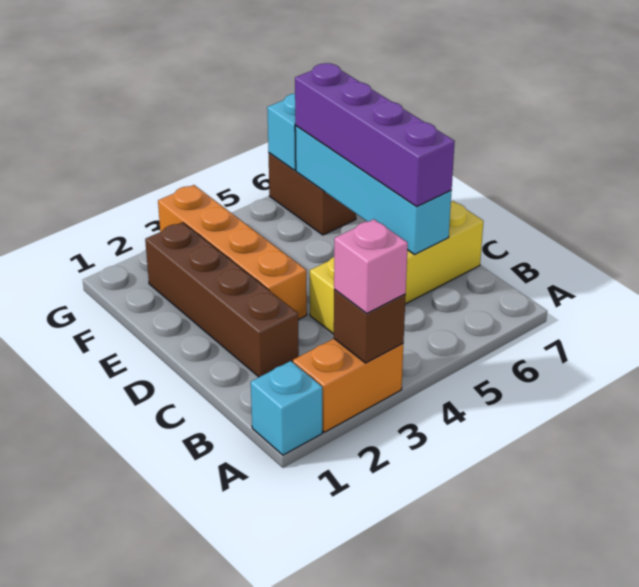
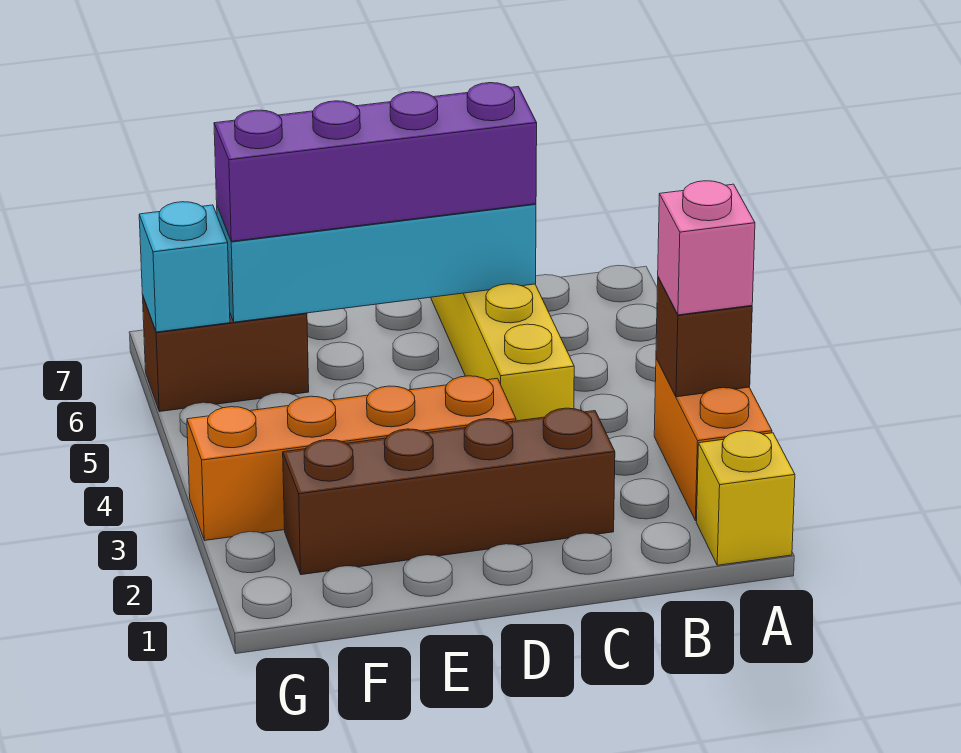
cyan 1x1 brick [251,361,322,455] -> yellow 1x1 brick [696,431,795,565]

